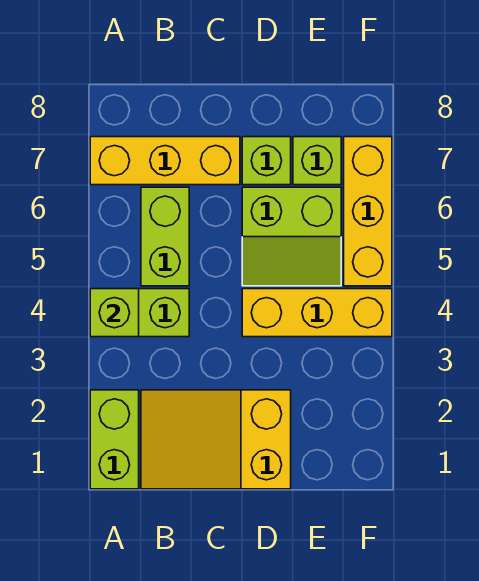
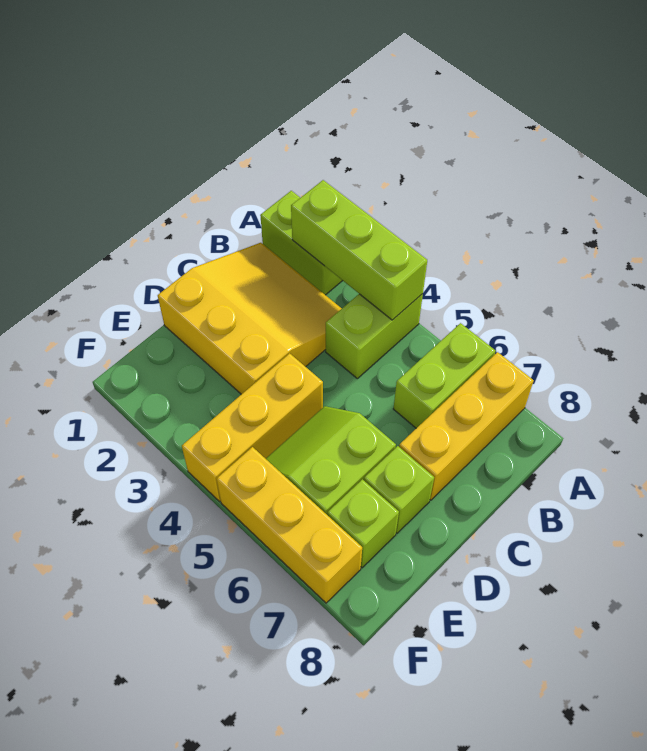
lime 1x1 brick [90,289,139,337] -> lime 1x3 brick [291,180,427,320]
yellow 2x3 slope [141,390,291,489] -> yellow 3x3 slope [158,243,342,394]
lime 1x2 brick [141,187,189,286] -> lime 1x2 brick turned to [393,323,496,428]

